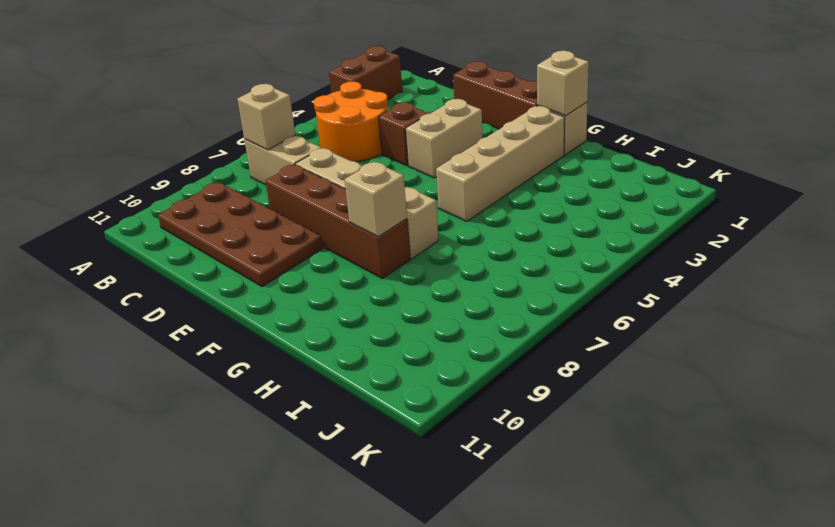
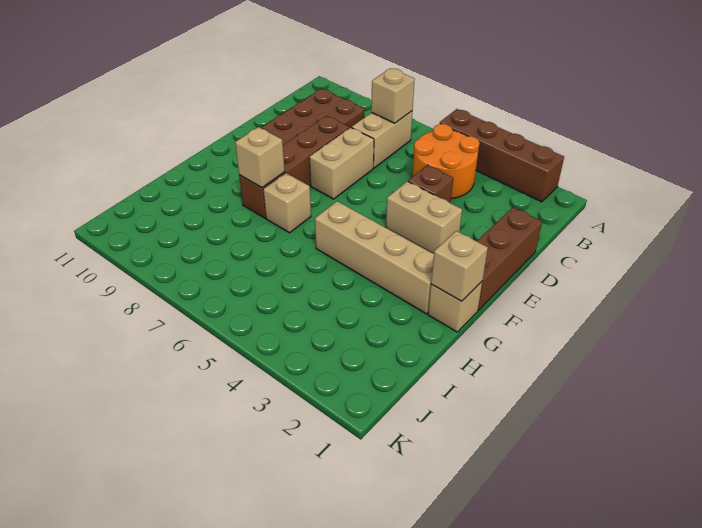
brown 1x2 brick [329,46,402,100] -> brown 1x4 brick [440,109,564,202]

